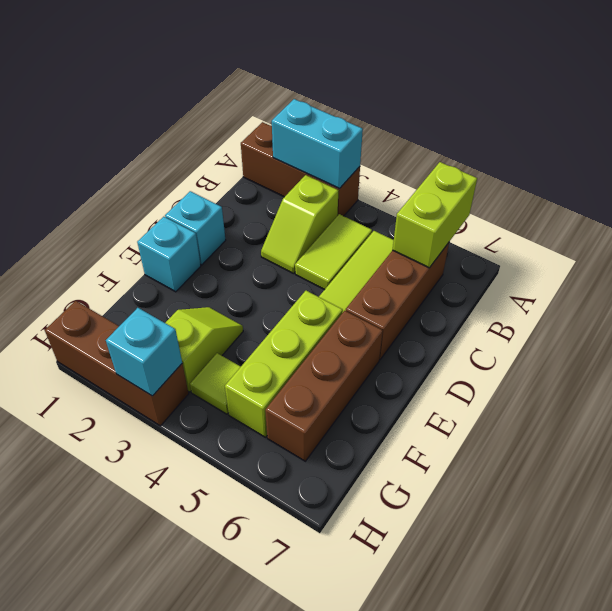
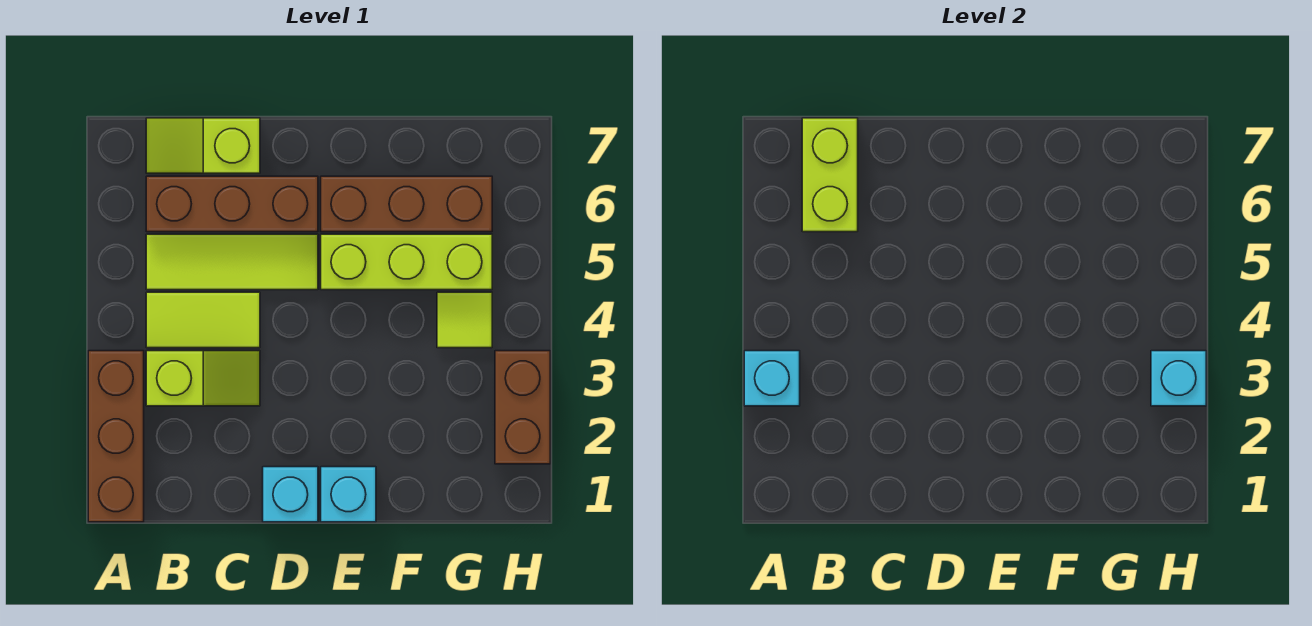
cyan 1x2 brick [272,99,363,189] -> cyan 1x1 brick [744,351,800,406]
lime 1x2 brick [393,162,477,268] -> lime 1x2 brick turned to [802,118,858,232]
lime 1x2 slope [166,307,243,392] -> lime 1x2 slope moved to [146,118,260,173]
brown 1x3 brick [45,301,189,426] -> brown 1x2 brick [495,351,550,464]

